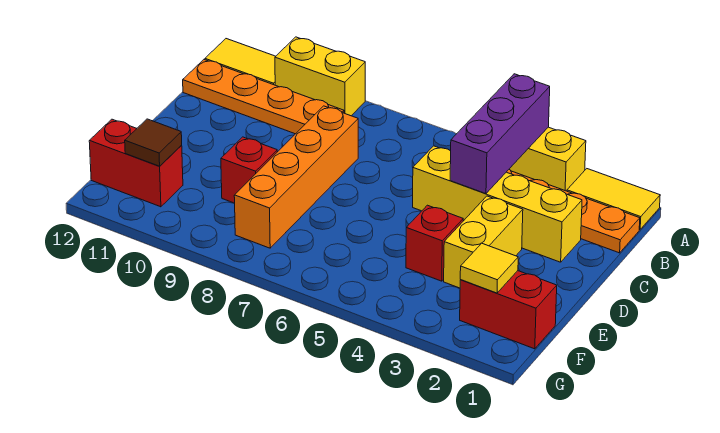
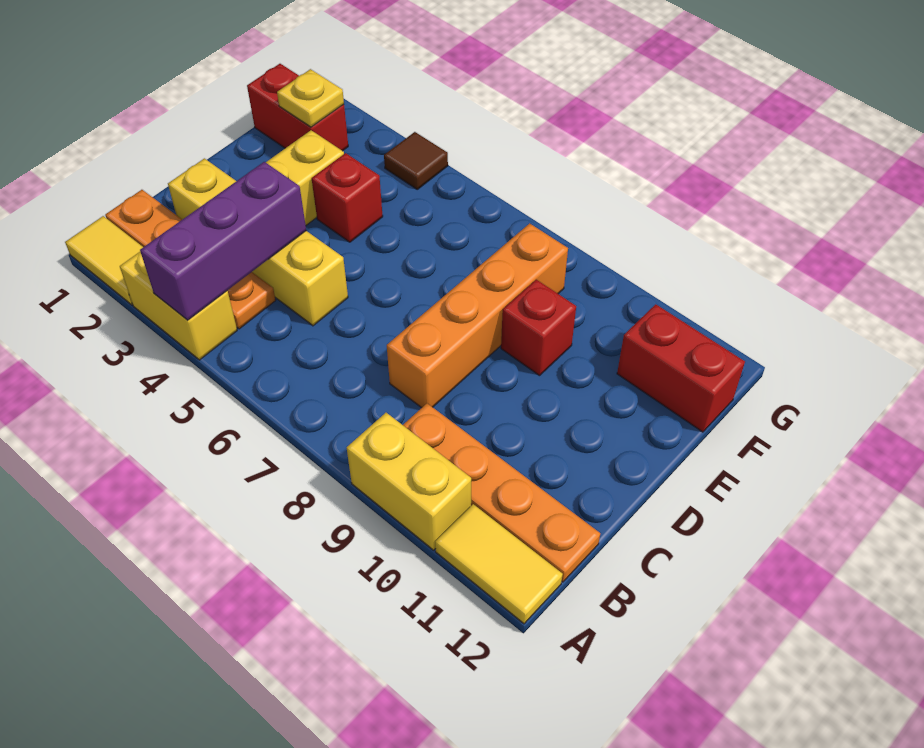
yellow 1x1 tile [460,243,518,293] -> yellow 1x1 plate [277,69,344,127]
brown 1x1 tile [125,119,182,166] -> brown 1x1 tile moved to [384,132,448,189]

